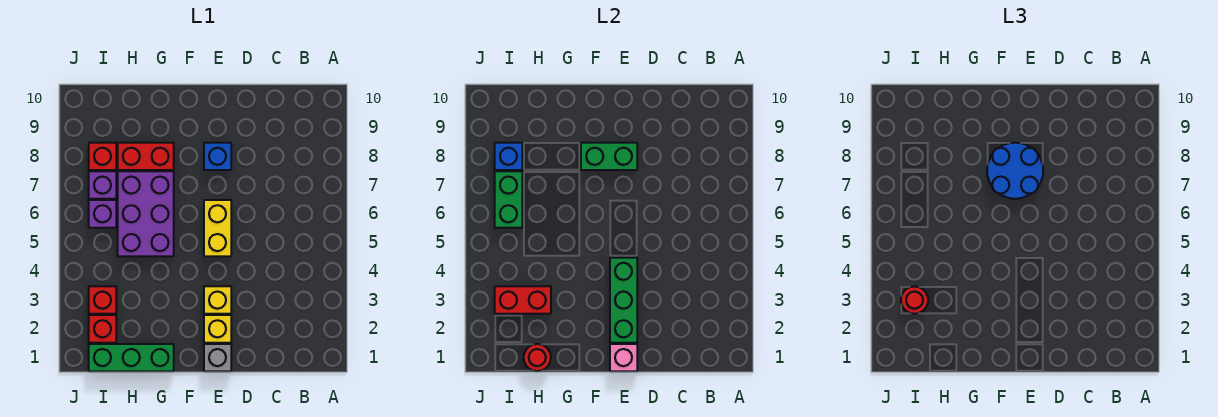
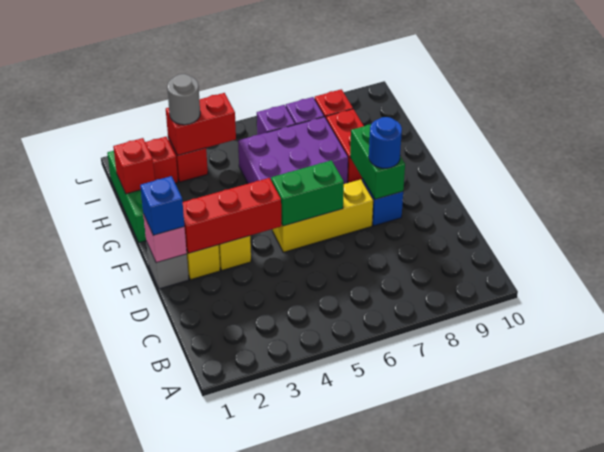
green 1x3 brick [610,258,637,343] -> red 1x3 brick [183,178,281,253]
yellow 1x2 brick [204,200,231,256] -> yellow 1x3 brick [272,179,373,252]
blue 2x2 round brick [987,143,1043,199] -> blue 1x1 round brick [369,117,402,168]
red 1x1 round brick [524,344,551,371] -> red 1x1 brick [113,138,155,194]
red 1x2 brick [495,286,551,314] -> red 1x2 brick turned to [166,93,236,156]
red 1x1 round brick [901,286,928,314] -> grey 1x1 round brick [167,74,200,125]
green 1x2 brick [495,171,522,228] -> green 1x2 brick moved to [271,160,344,226]
blue 1x1 brick [495,143,522,170] -> blue 1x1 brick moved to [140,176,184,235]

